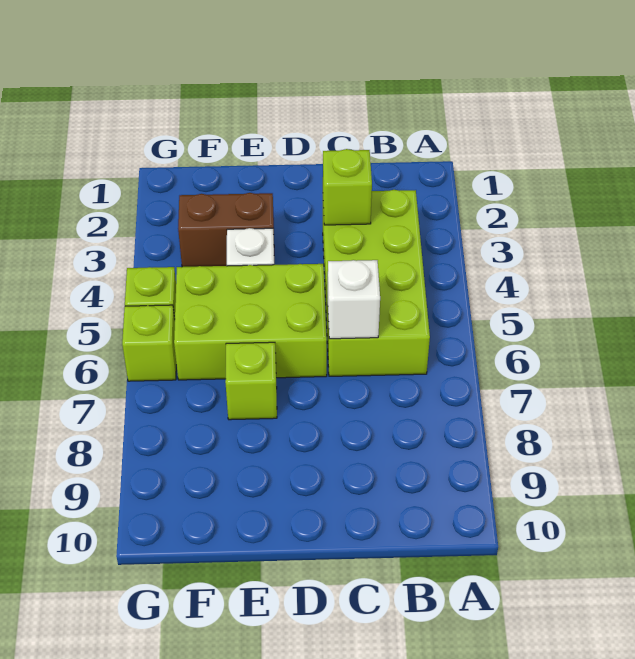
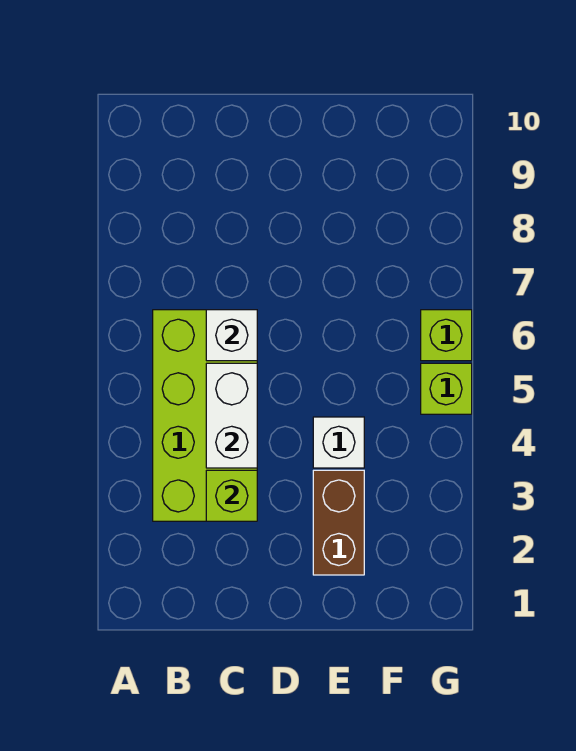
none -> white 1x2 brick [206,363,257,468]
lime 2x3 brick [174,264,327,380] -> none
brown 1x2 brick [178,193,274,267] -> brown 1x2 brick turned to [313,470,364,575]
lime 1x1 brick [225,342,277,420] -> none

